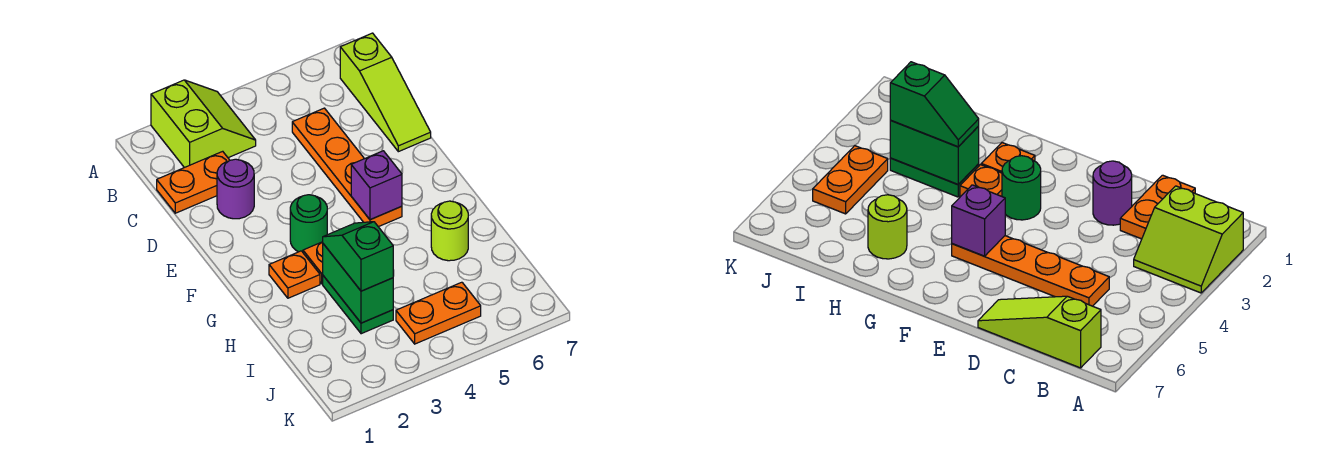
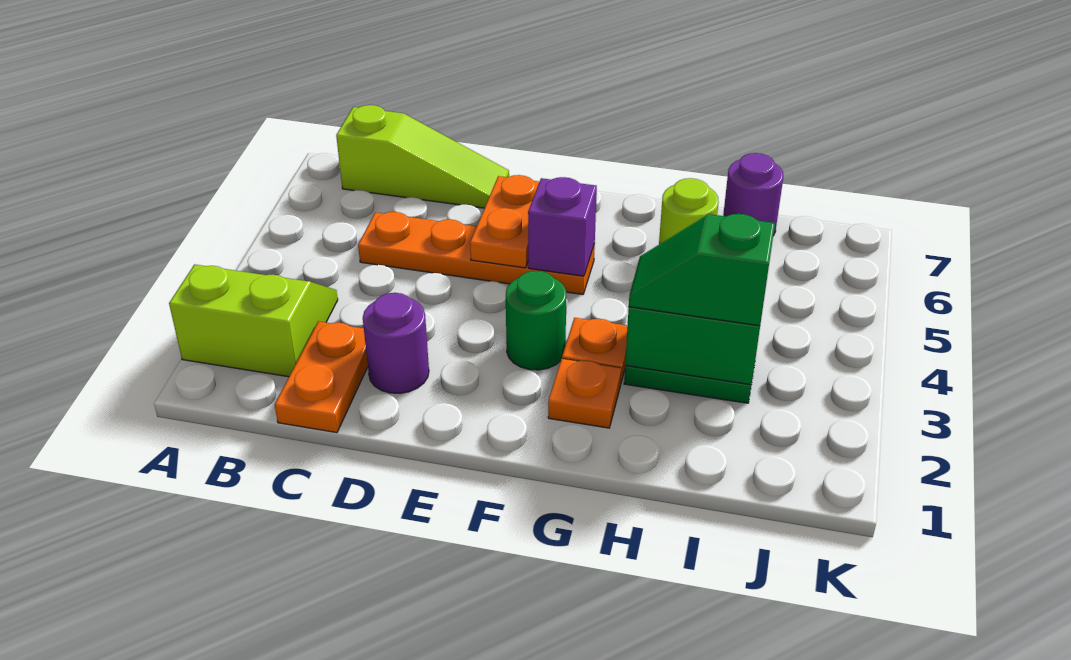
none -> purple 1x1 round brick [723,153,783,236]
orange 1x2 plate [396,282,481,344] -> orange 1x2 plate moved to [470,175,539,268]

